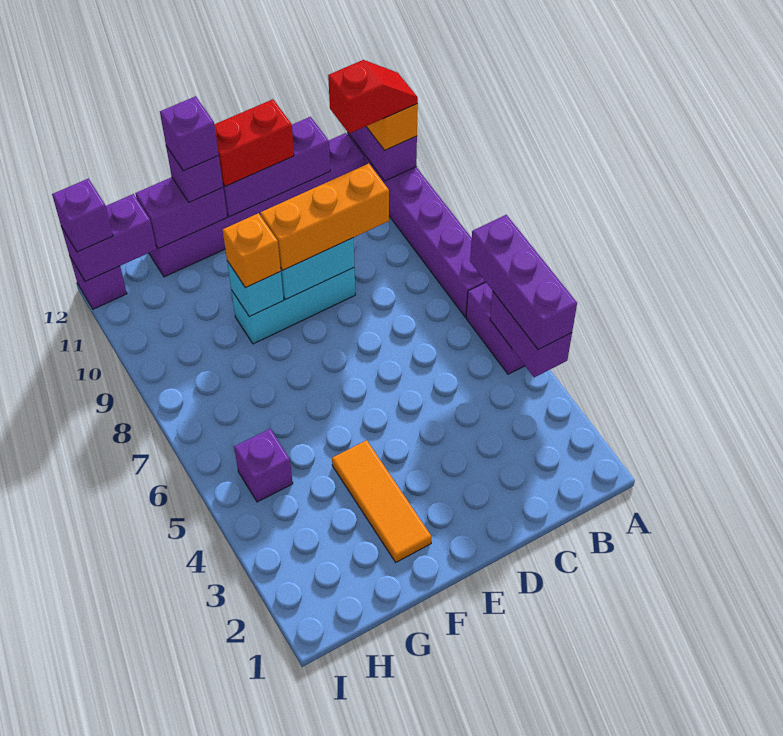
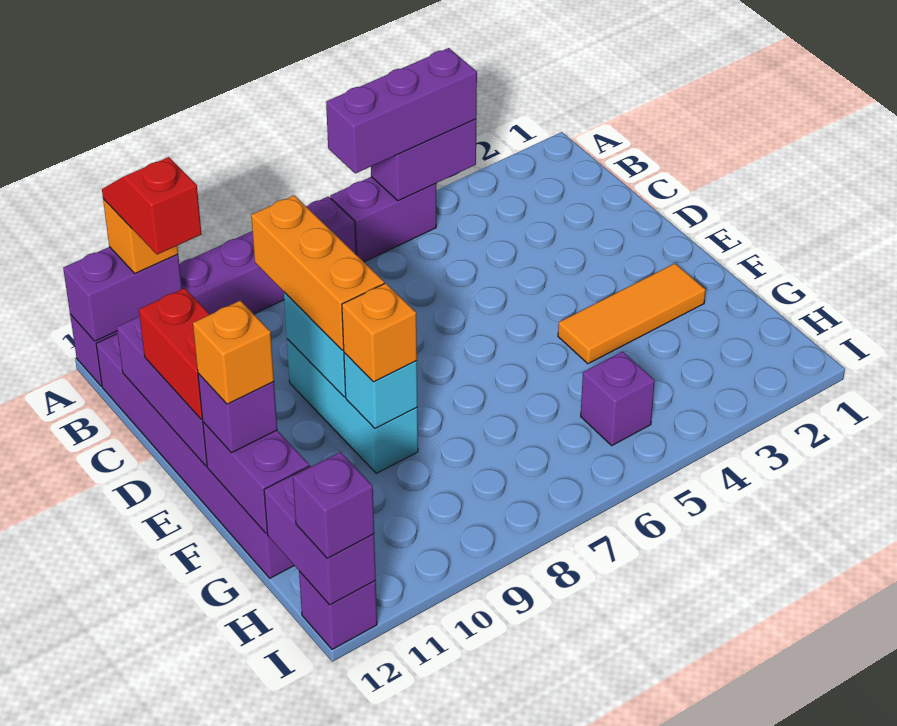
purple 1x1 brick [160,96,219,171] -> orange 1x1 brick [193,300,274,404]

